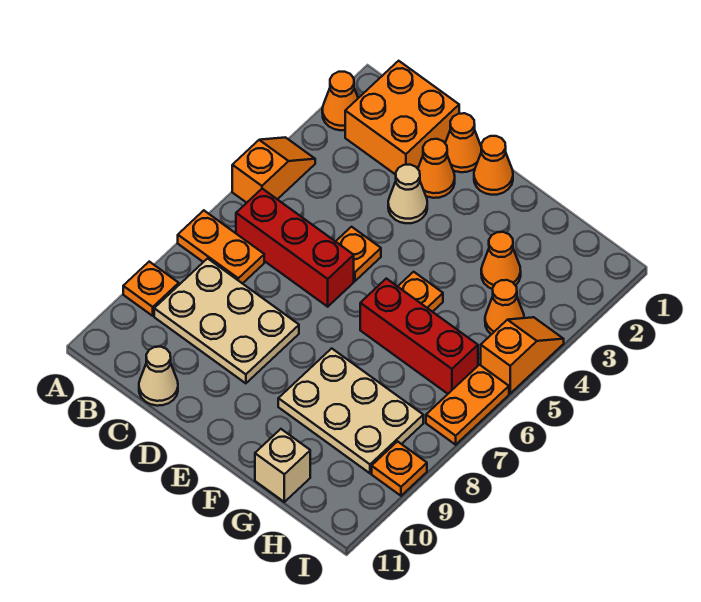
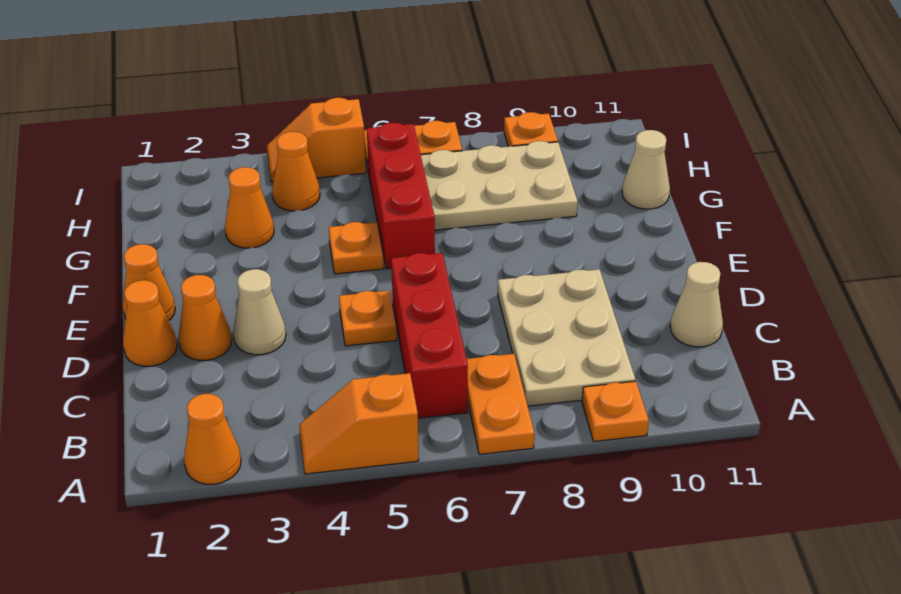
orange 2x2 brick [345,61,459,175] -> none
tan 2x3 plate [278,348,423,473] -> tan 2x3 plate turned to [421,141,578,230]
tan 1x1 brick [255,429,310,502] -> tan 1x1 cone [622,130,670,209]

